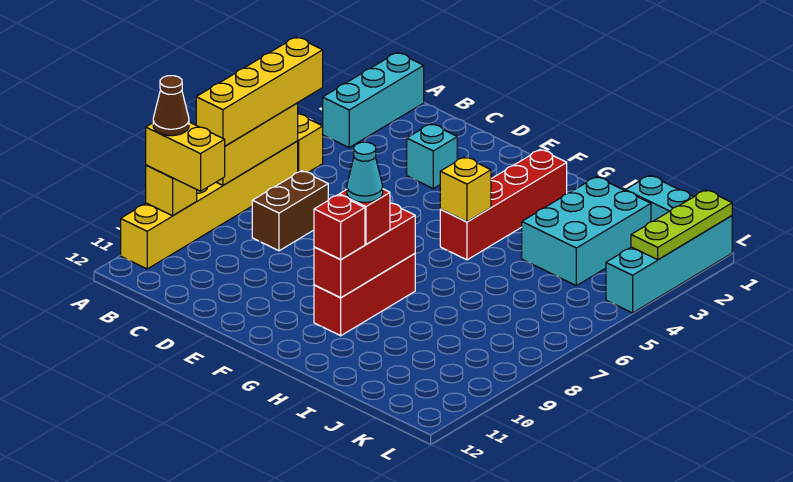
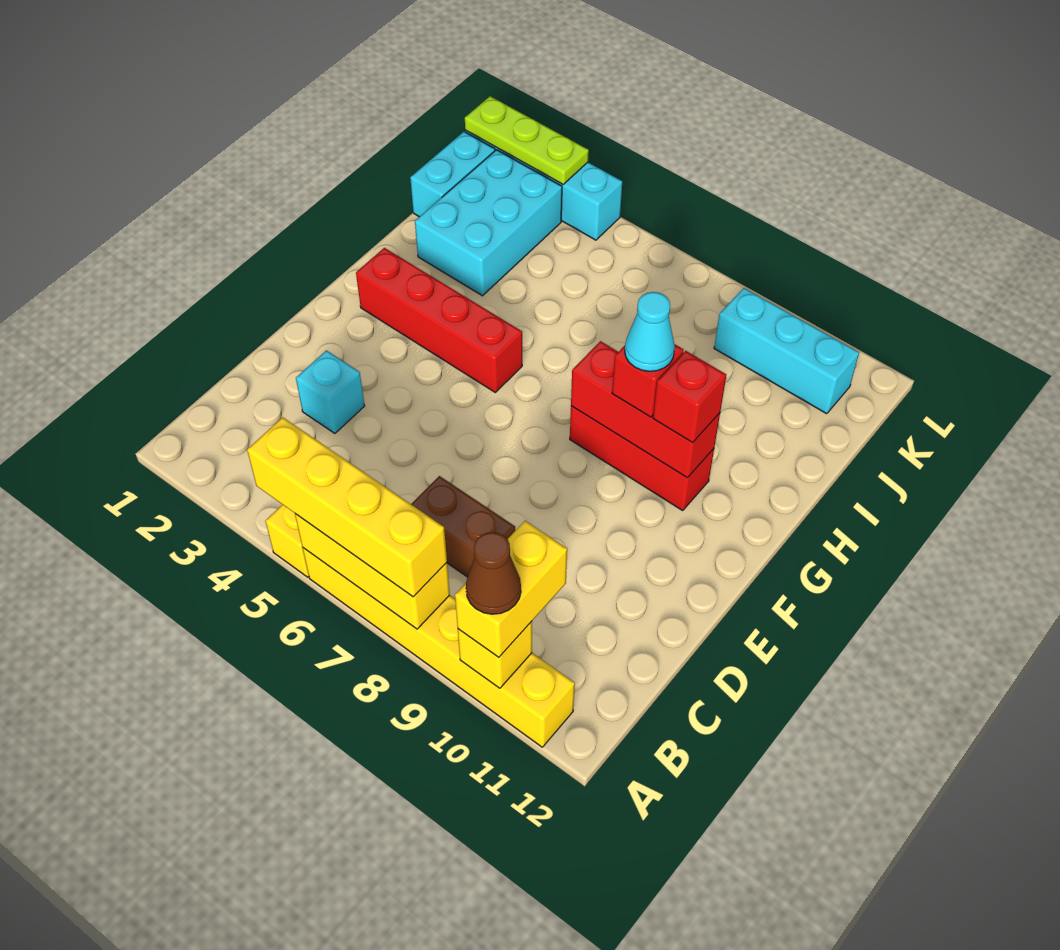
cyan 1x3 brick [323,53,424,147] -> cyan 1x3 brick moved to [714,288,859,414]
yellow 1x1 brick [440,157,491,222] -> none
cyan 2x3 brick [522,177,651,286] -> cyan 2x3 brick turned to [415,150,562,296]

